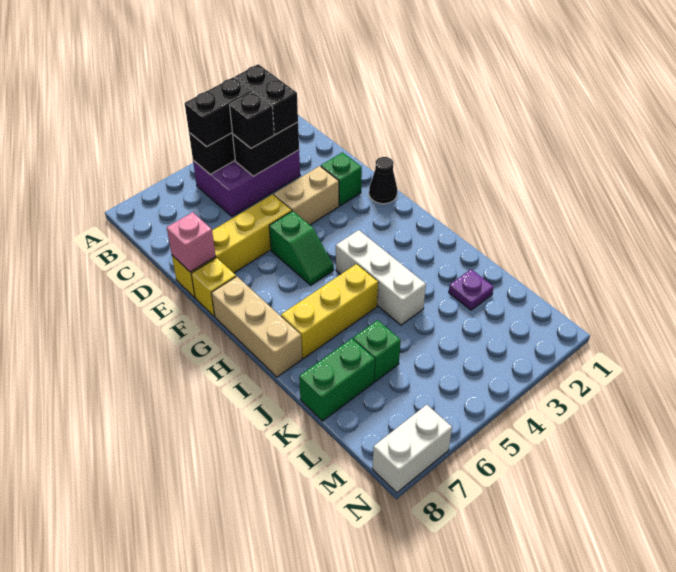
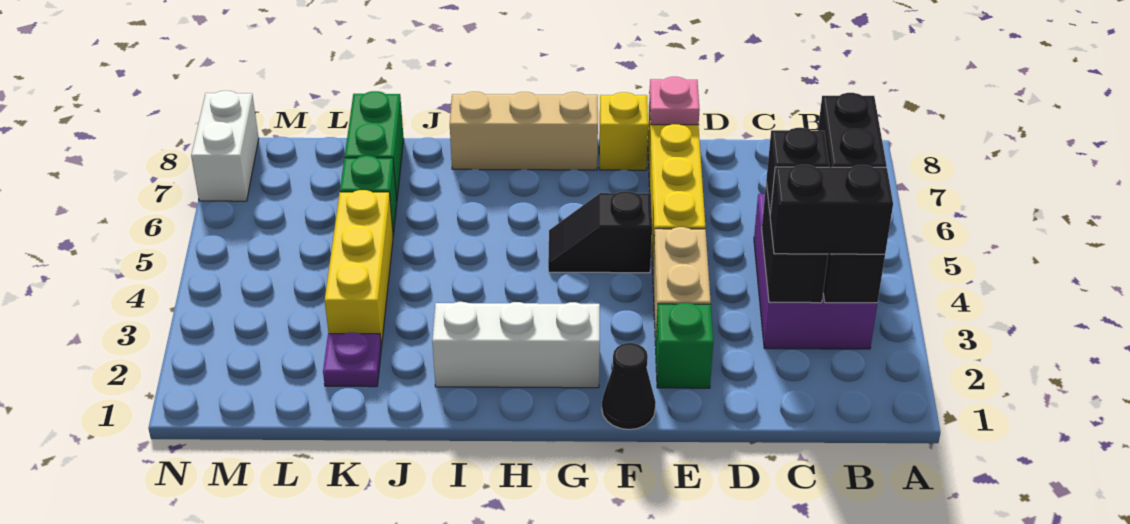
pink 1x1 brick [167,212,216,272] -> pink 1x1 plate [649,77,700,125]
green 1x2 slope [269,211,334,285] -> black 1x2 slope [548,191,652,273]
white 1x3 brick [336,230,426,325] -> white 1x3 brick moved to [432,302,600,388]
yellow 1x3 brick [281,264,378,359] -> yellow 1x3 brick moved to [325,190,393,346]

